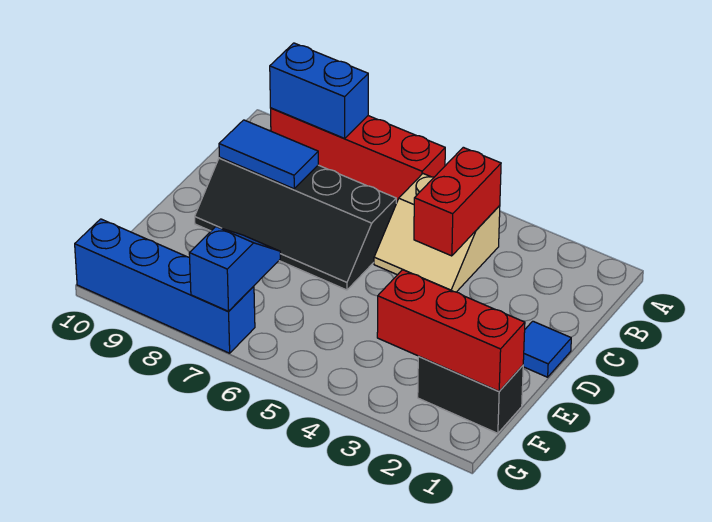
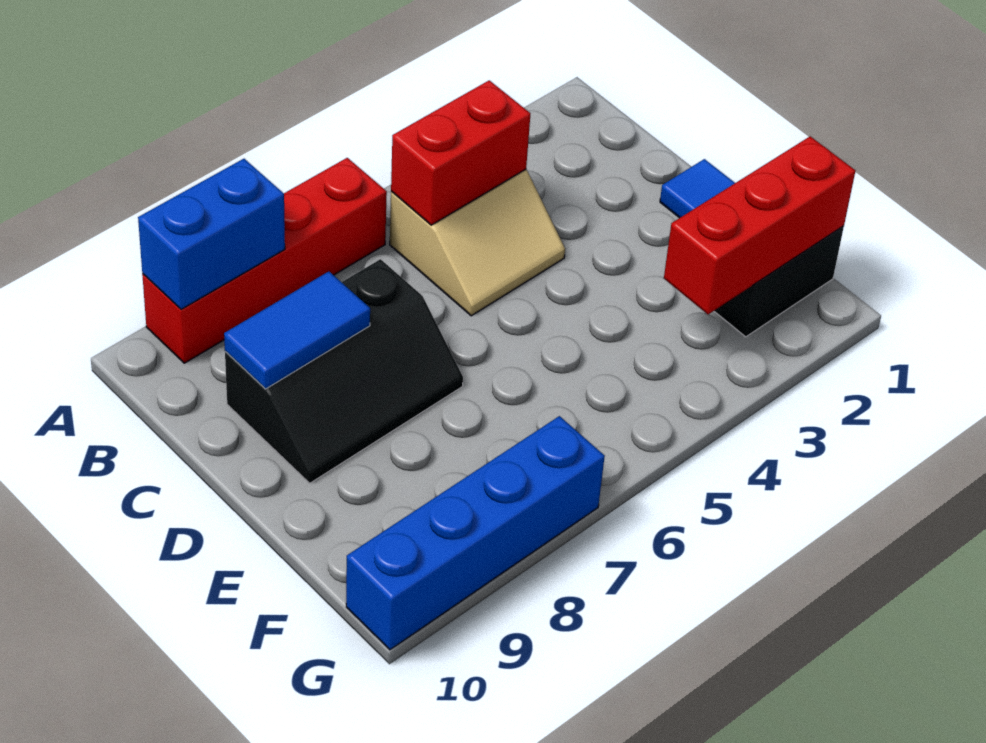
red 1x2 brick [414,147,501,256] -> red 1x2 brick turned to [391,80,530,225]
black 2x4 slope [195,158,396,290] -> black 2x3 slope [225,259,463,483]
blue 1x2 slope [189,227,280,312] -> none

